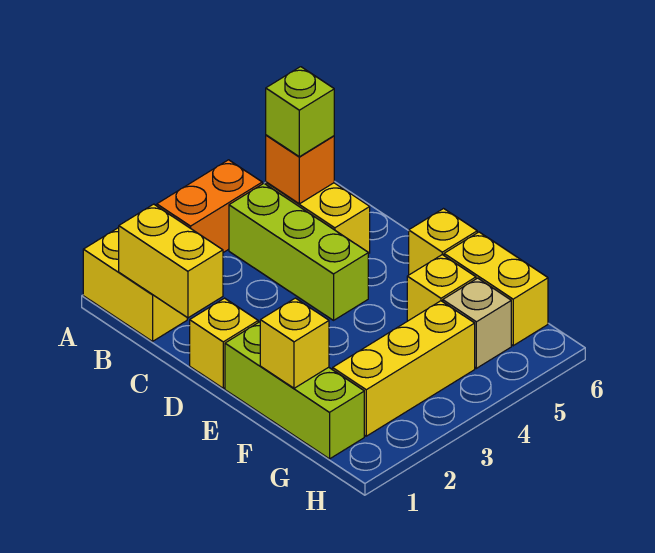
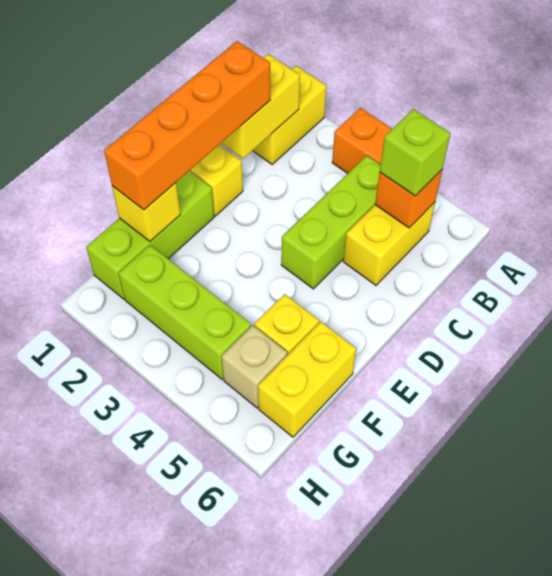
none -> orange 1x4 brick [104,41,270,210]
yellow 1x1 brick [409,209,477,275] -> none
yellow 1x3 brick [333,301,475,436] -> lime 1x3 brick [119,245,251,379]

